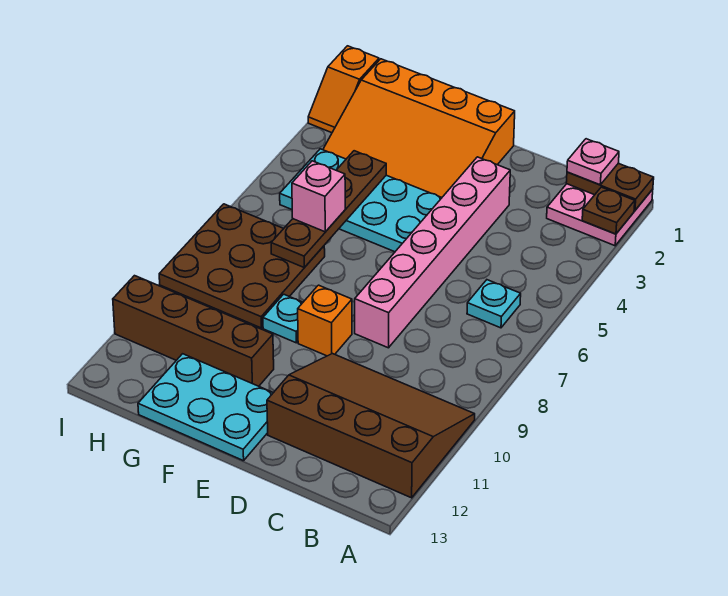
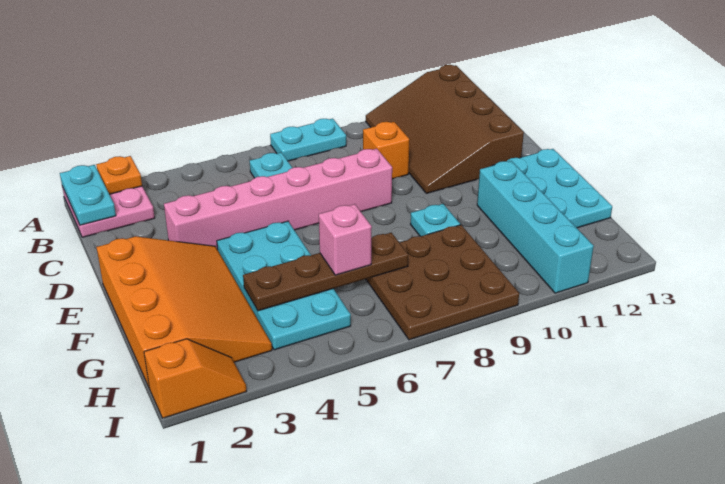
brown 1x2 plate [566,163,654,210] -> cyan 1x2 plate [60,165,116,225]
brown 1x1 plate [582,187,635,234] -> orange 1x1 plate [96,156,142,194]
none -> cyan 1x2 plate [270,119,346,161]
pink 1x1 plate [567,139,619,185] -> none
orange 1x1 brick [298,285,352,356] -> orange 1x1 brick moved to [363,122,409,179]
brown 1x4 brick [113,276,274,386] -> cyan 1x4 brick [477,161,594,293]

